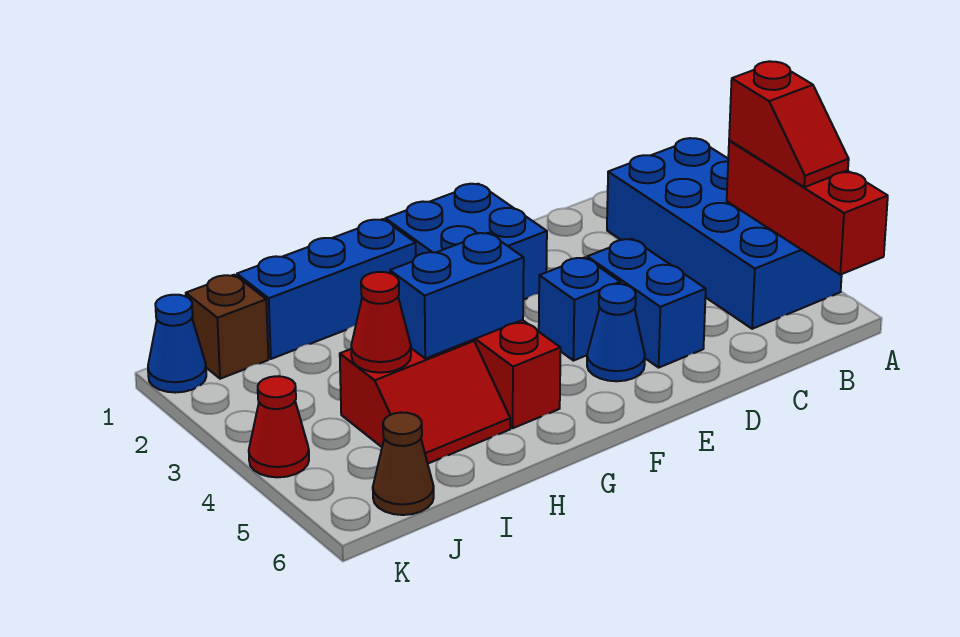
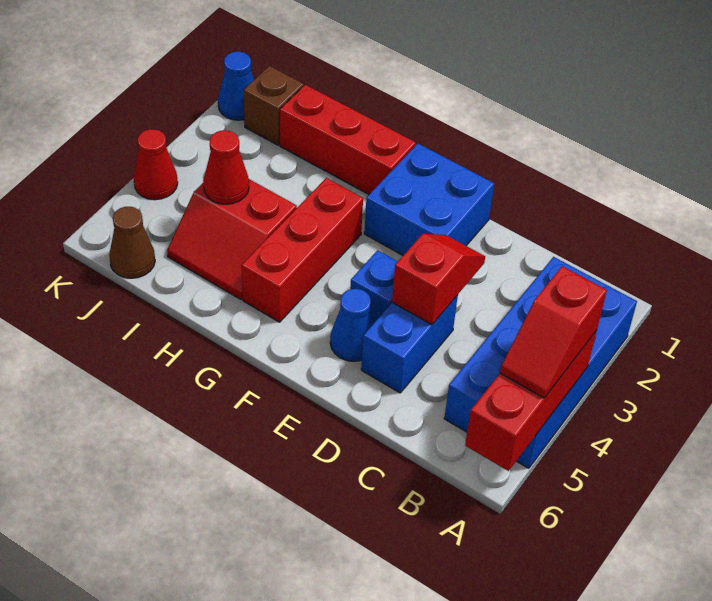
none -> red 1x2 slope [392,234,485,325]
blue 1x3 brick [237,219,416,359] -> red 1x3 brick [280,85,416,194]
blue 1x2 brick [390,233,524,358] -> none

